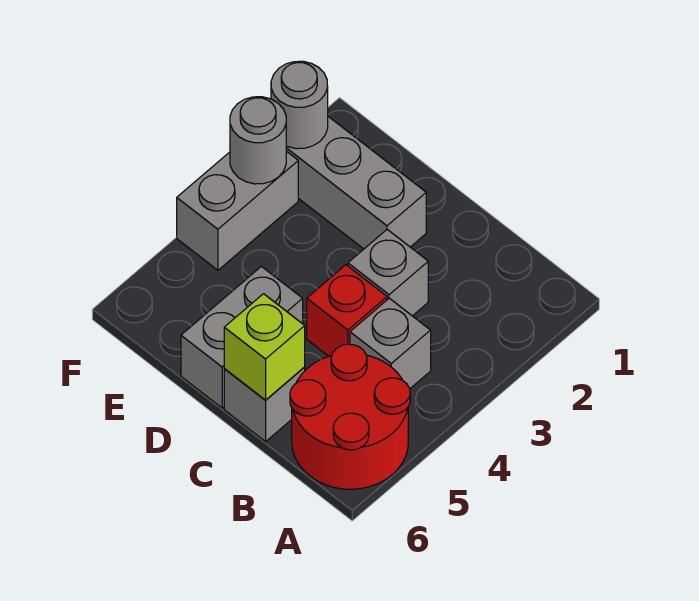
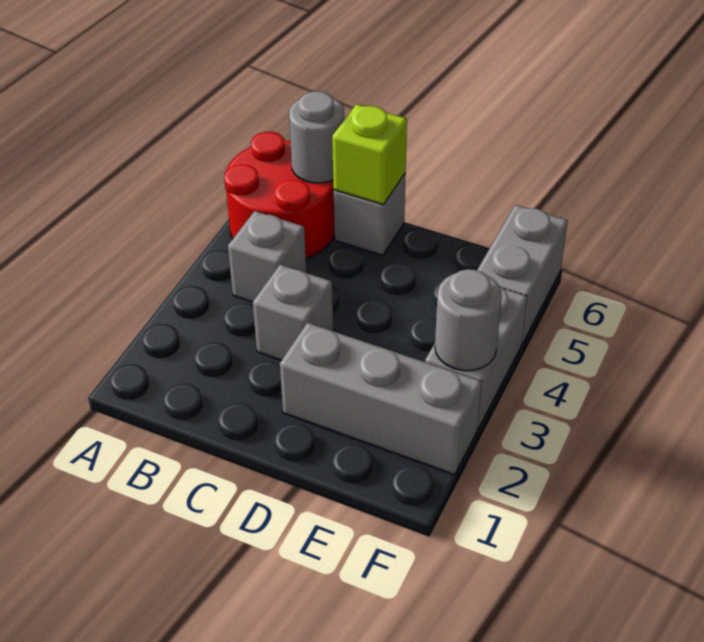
red 1x1 brick [307,265,387,356] -> none
grey 1x2 brick [181,266,303,408] -> grey 1x2 brick moved to [477,205,568,344]
grey 1x1 round brick [271,61,328,149] -> grey 1x1 round brick moved to [289,91,344,183]

